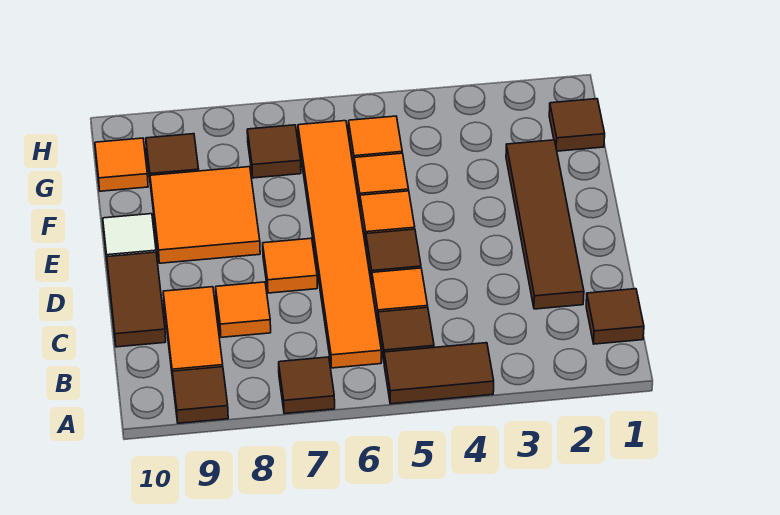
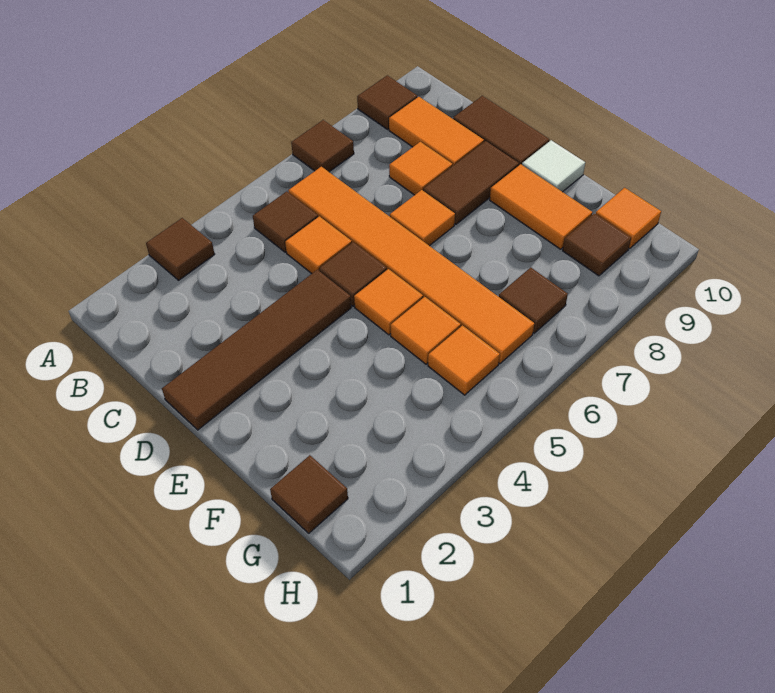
brown 1x2 tile [384,343,494,404] -> brown 1x2 tile moved to [423,141,519,224]
brown 1x1 tile [586,289,644,344] -> brown 1x1 tile moved to [146,218,215,280]
brown 1x4 tile [506,140,584,309] -> brown 1x4 tile turned to [162,270,351,430]
orange 2x2 tile [150,167,260,263] -> orange 1x2 tile [490,164,592,249]

